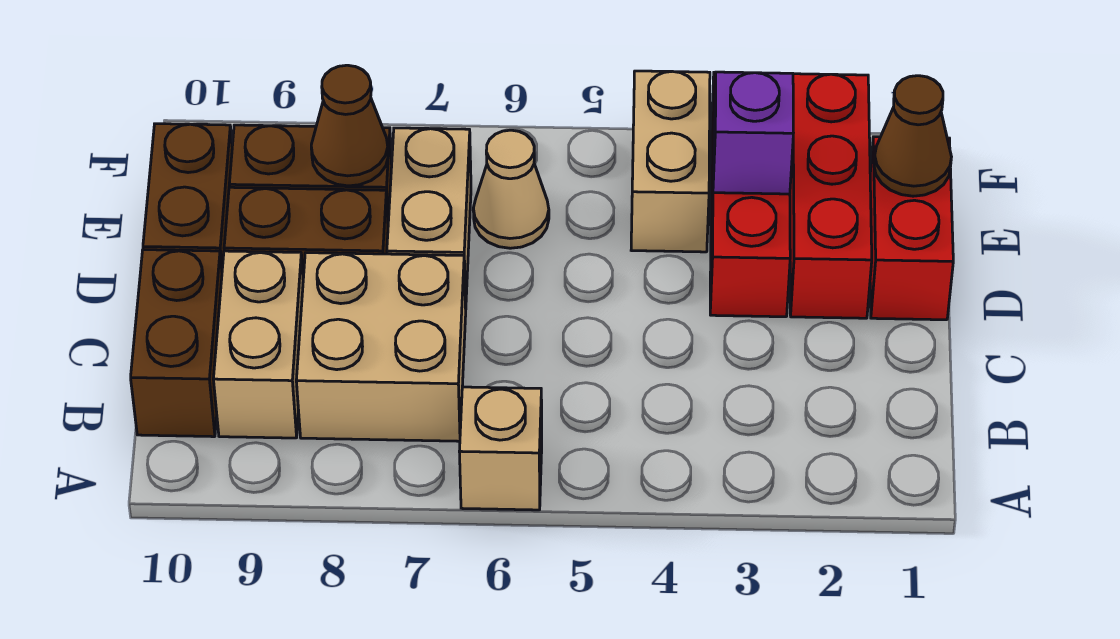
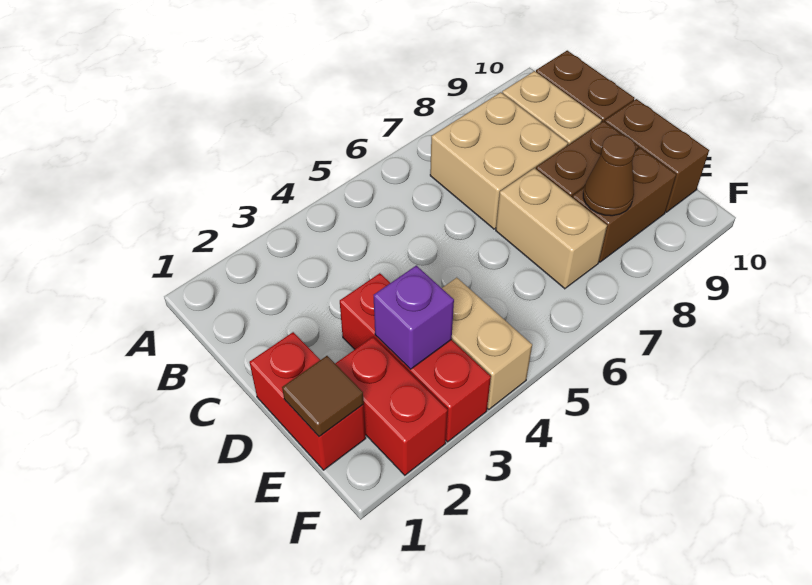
tan 1x1 brick [459,387,542,510] -> none
red 1x3 brick [790,74,872,318] -> red 1x2 brick [335,337,448,475]
brown 1x1 cone [874,76,951,196] -> brown 1x1 tile [282,356,364,436]
tan 1x1 cone [473,130,549,248] -> none

